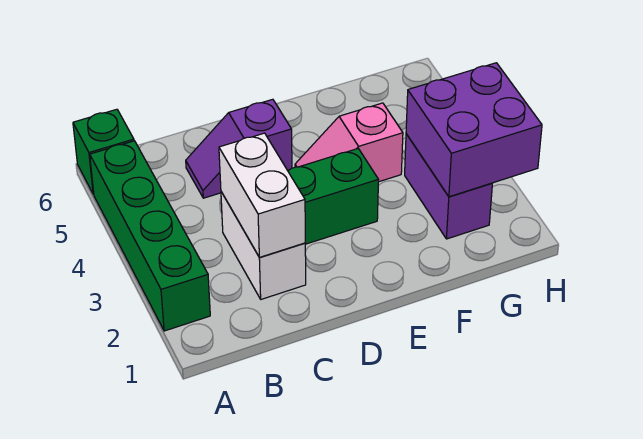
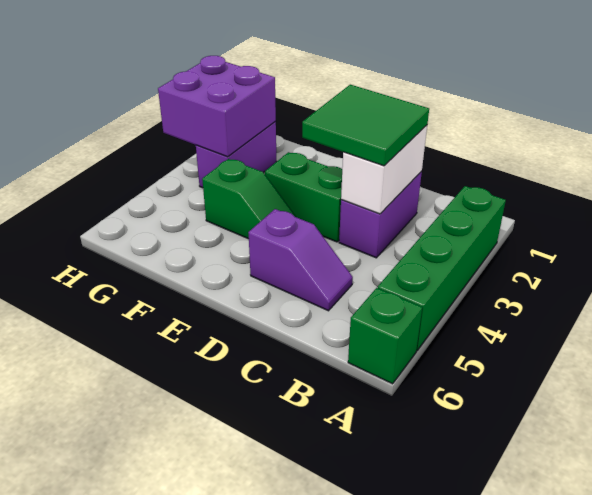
white 1x2 brick [221,192,306,299] -> purple 1x2 brick [339,171,422,258]
none -> green 2x2 tile [302,85,429,166]
pink 1x2 slope [295,103,403,182] -> green 1x2 slope [202,159,296,239]

